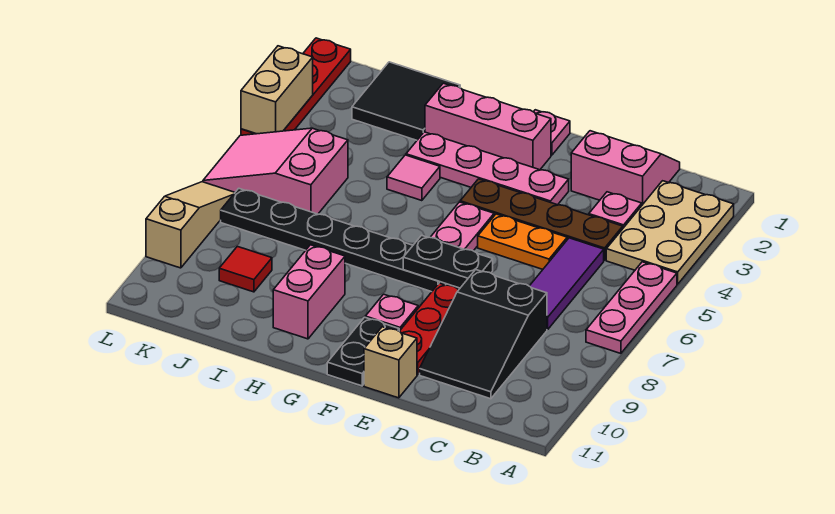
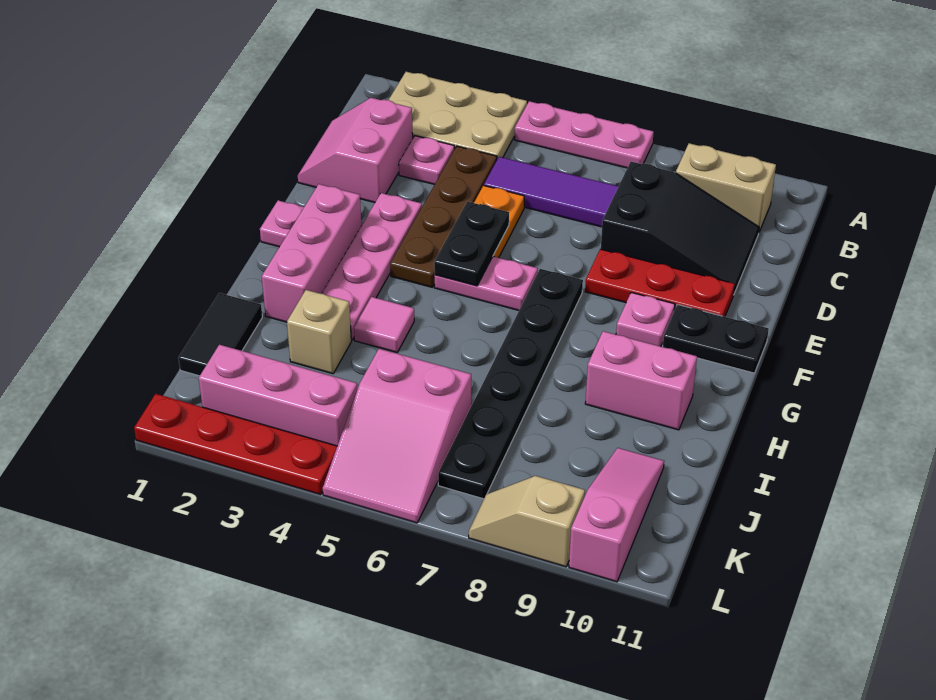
black 1x2 plate [403,235,493,288] -> black 1x2 plate moved to [434,201,509,286]
tan 1x1 brick [364,327,417,398] -> tan 1x1 brick moved to [287,290,351,374]
black 2x2 tile [352,62,460,140] -> black 1x2 tile [179,293,262,376]
red 1x1 tile [219,246,272,292] -> none
none -> pink 1x3 slope [569,448,664,582]
none -> pink 1x3 brick [199,345,357,446]
tan 1x2 brick [241,46,313,134] -> tan 1x2 brick moved to [676,143,776,232]
tan 1x3 slope [146,182,235,268] -> tan 1x2 slope [469,476,585,567]

